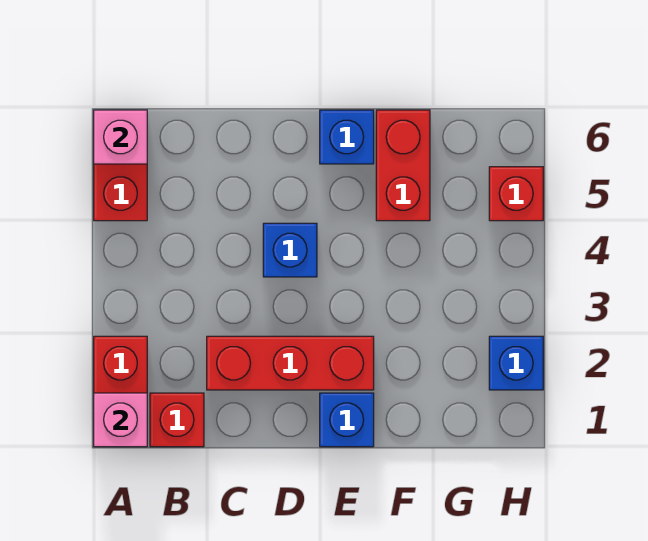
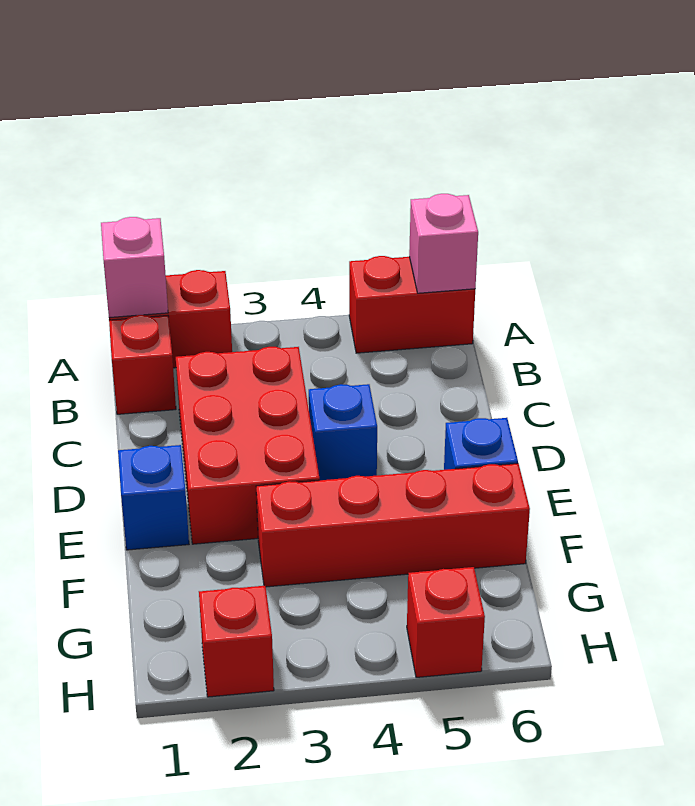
red 1x3 brick [207,336,374,390] -> red 2x3 brick [176,347,320,544]
red 1x2 brick [376,110,430,221] -> red 1x4 brick [256,464,530,587]
blue 1x1 brick [489,336,543,390] -> red 1x1 brick [199,586,274,697]

